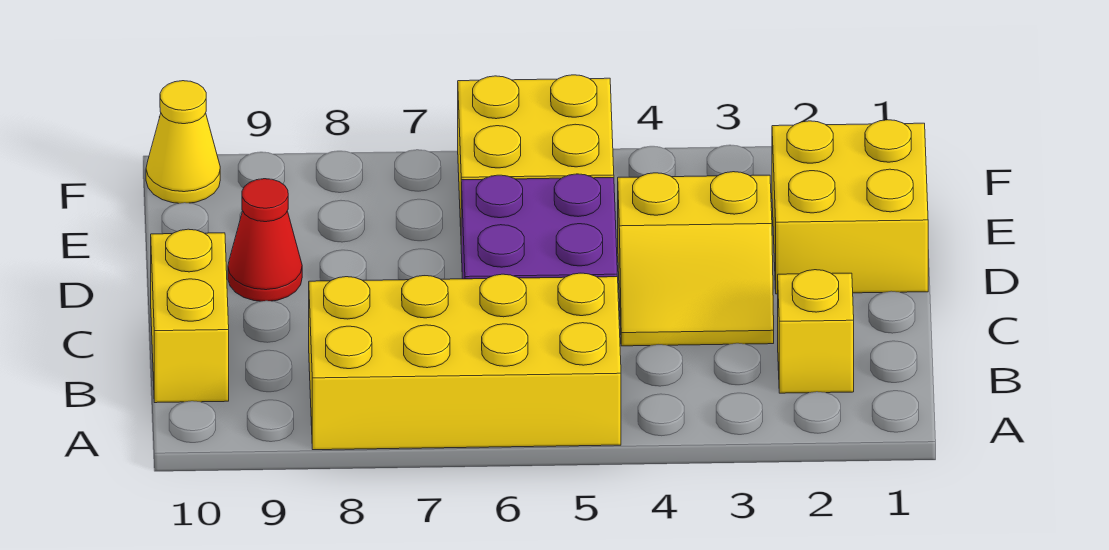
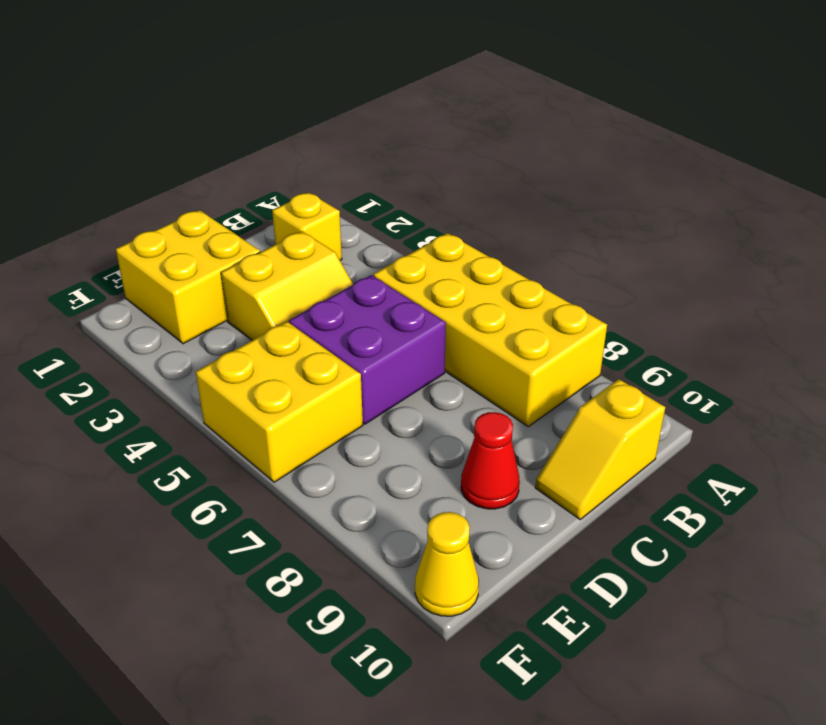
yellow 1x2 brick [151,229,229,403] -> yellow 1x2 slope [535,379,665,519]
yellow 2x2 slope [618,172,774,346] -> yellow 2x2 slope turned to [221,231,353,340]

